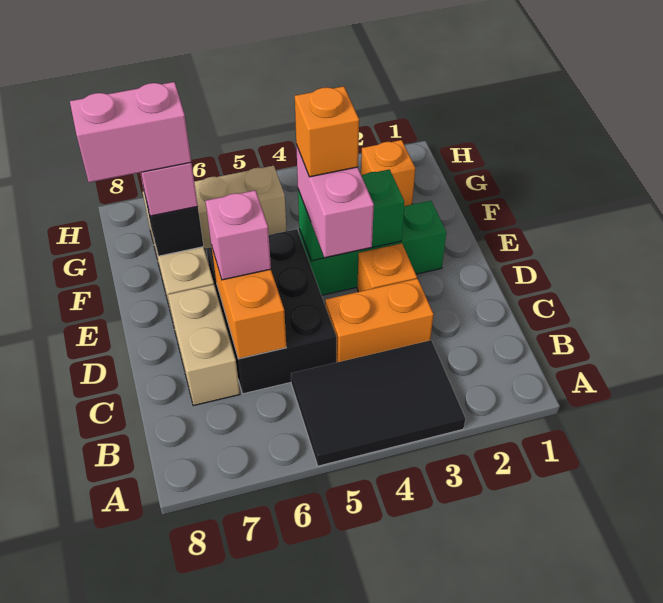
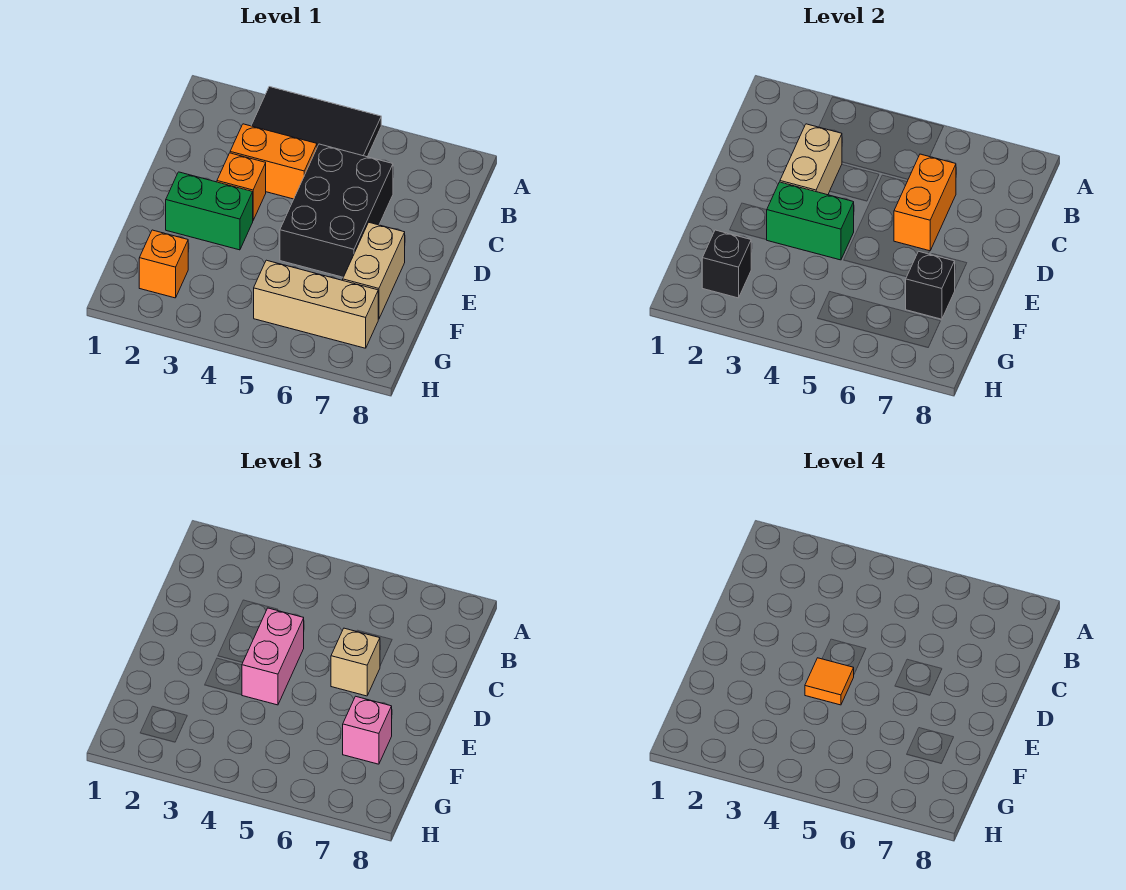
tan 1x2 brick [168,284,240,406] -> tan 1x2 brick moved to [780,124,842,195]
pink 1x1 brick [205,190,271,280] -> tan 1x1 brick [331,628,380,696]
green 1x3 brick [299,201,446,295] -> green 1x2 brick [166,172,253,250]
orange 1x1 brick [295,86,359,177] -> orange 1x1 tile [805,658,854,705]
pink 1x2 brick [70,82,191,182] -> none
none -> black 1x1 brick [702,230,751,298]

